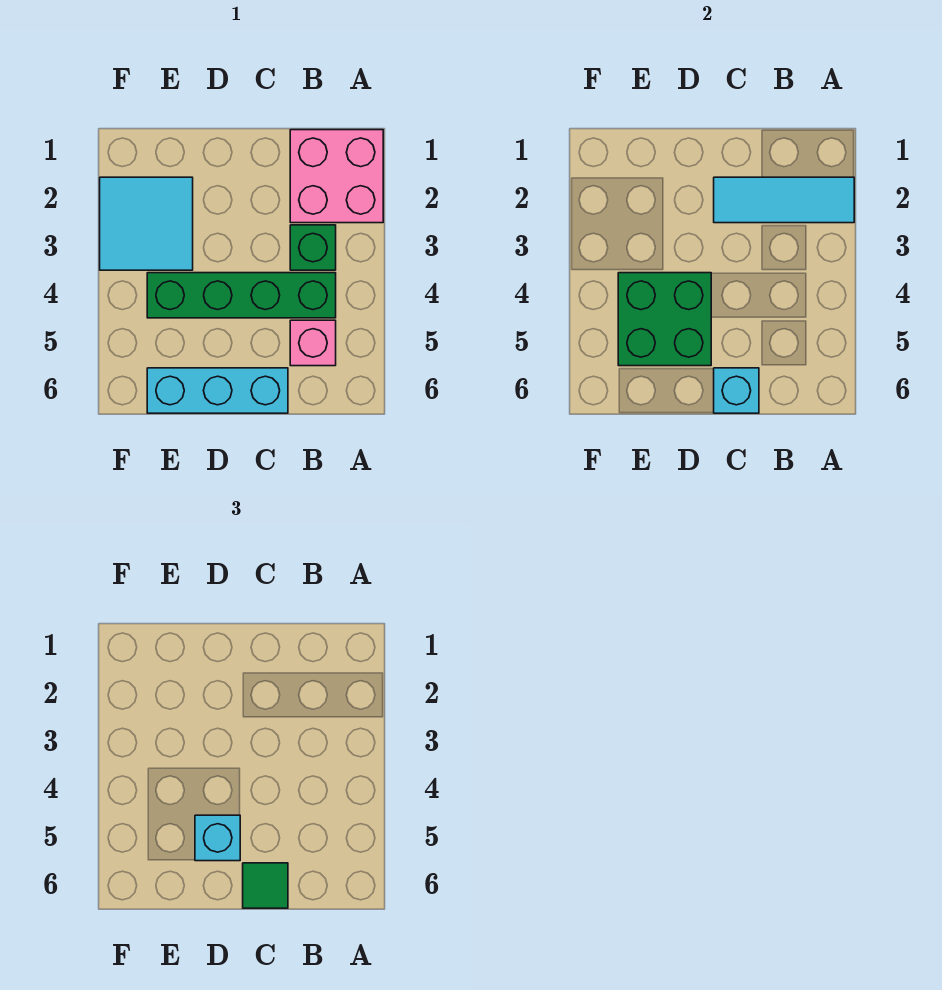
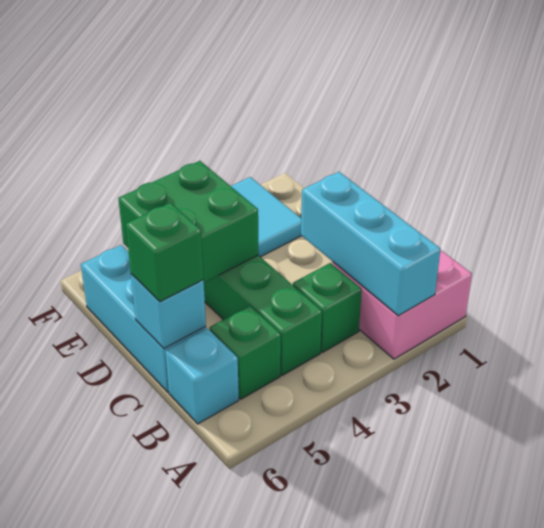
cyan 1x3 tile [714,177,854,223] -> cyan 1x3 brick [301,172,440,316]
pink 1x1 brick [290,320,336,366] -> green 1x1 brick [210,306,281,399]
green 1x1 tile [243,863,288,908] -> green 1x1 brick [126,203,204,302]
cyan 1x1 brick [195,815,240,861] -> cyan 1x1 brick moved to [165,328,239,424]

